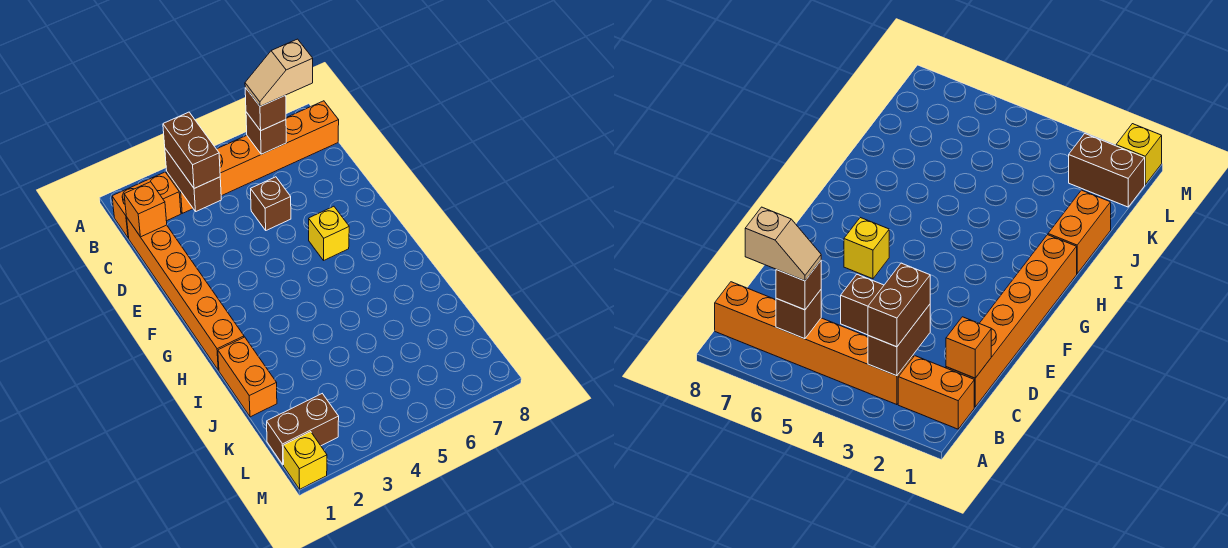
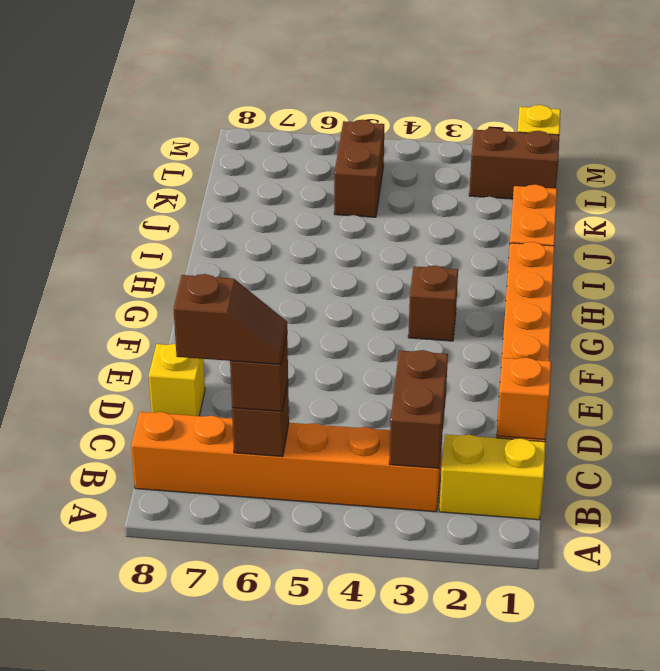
orange 1x2 brick [112,172,181,238] -> yellow 1x2 brick [439,434,546,520]
brown 1x2 brick [163,112,220,188] -> brown 1x2 brick moved to [334,120,384,217]
tan 1x2 slope [245,39,313,106] -> brown 1x2 slope [173,274,287,364]
brown 1x1 brick [251,177,291,230] -> brown 1x1 brick moved to [408,266,458,341]
yellow 1x1 brick [309,206,349,260] -> yellow 1x1 brick moved to [149,344,205,416]

